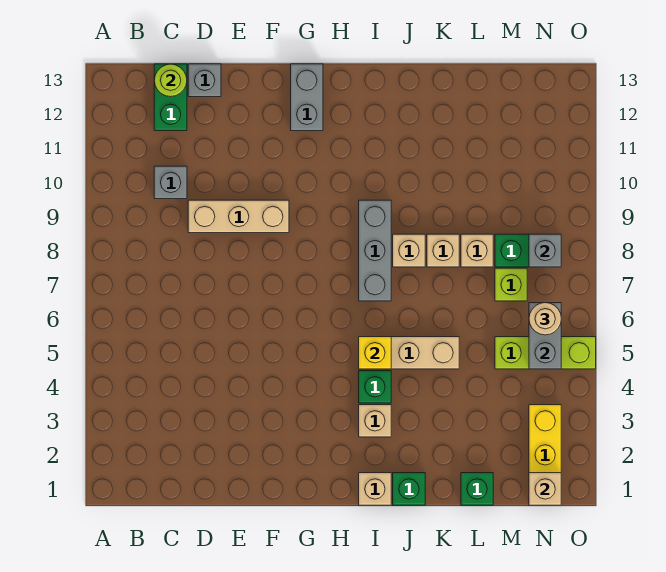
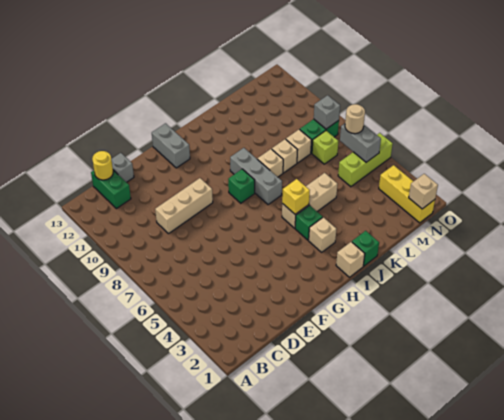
grey 1x1 brick [154,166,187,199] -> none
lime 1x1 round brick [154,64,187,97] -> yellow 1x1 round brick [92,151,113,180]
green 1x1 brick [461,473,493,505] -> green 1x1 brick moved to [228,169,255,203]

